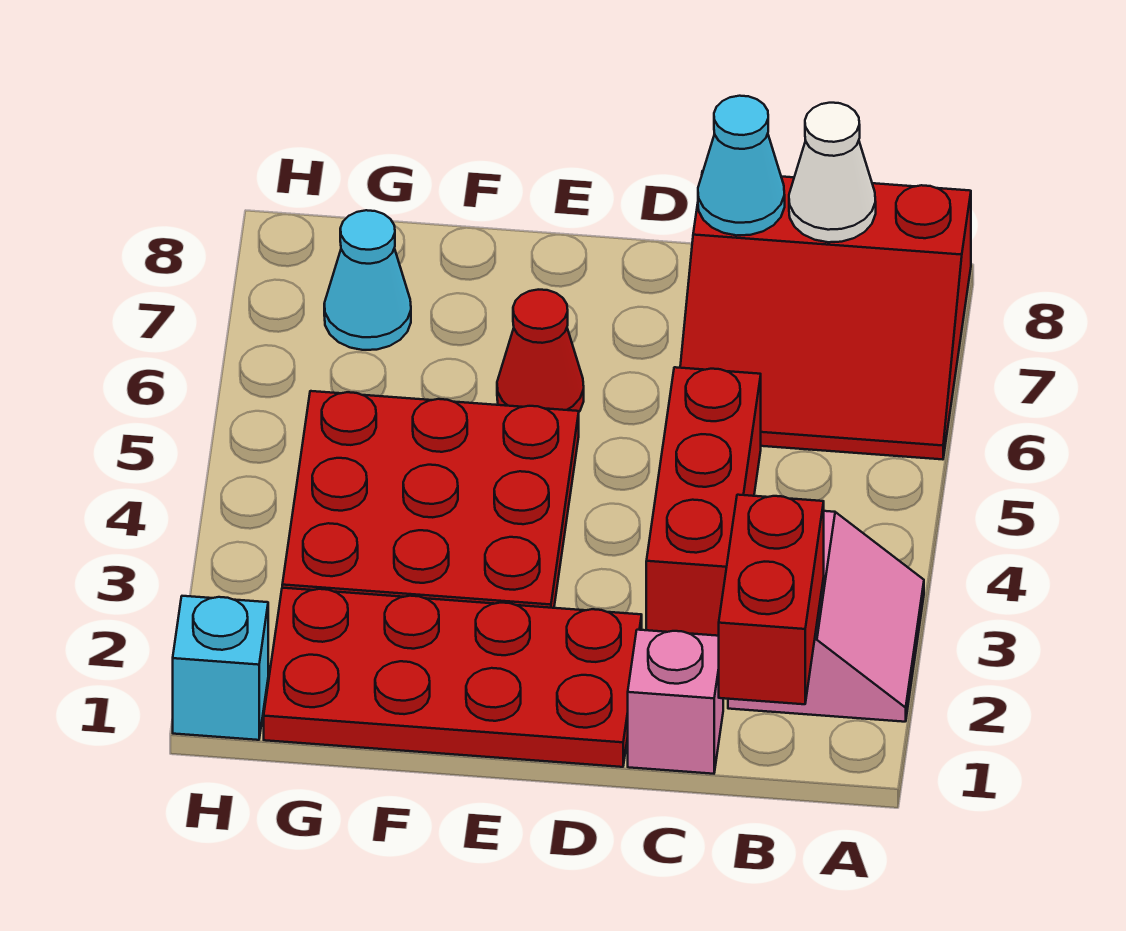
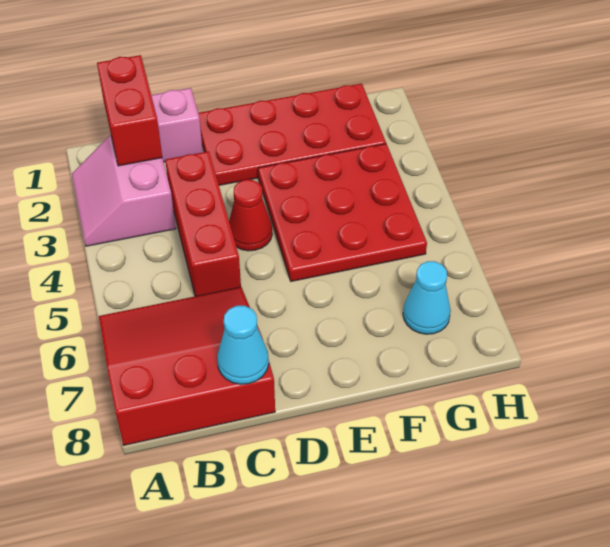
white 1x1 cone [789,103,876,242] -> none
red 1x1 cone [497,290,584,412] -> red 1x1 cone moved to [229,180,272,251]
cyan 1x1 brick [173,596,268,740] -> none

